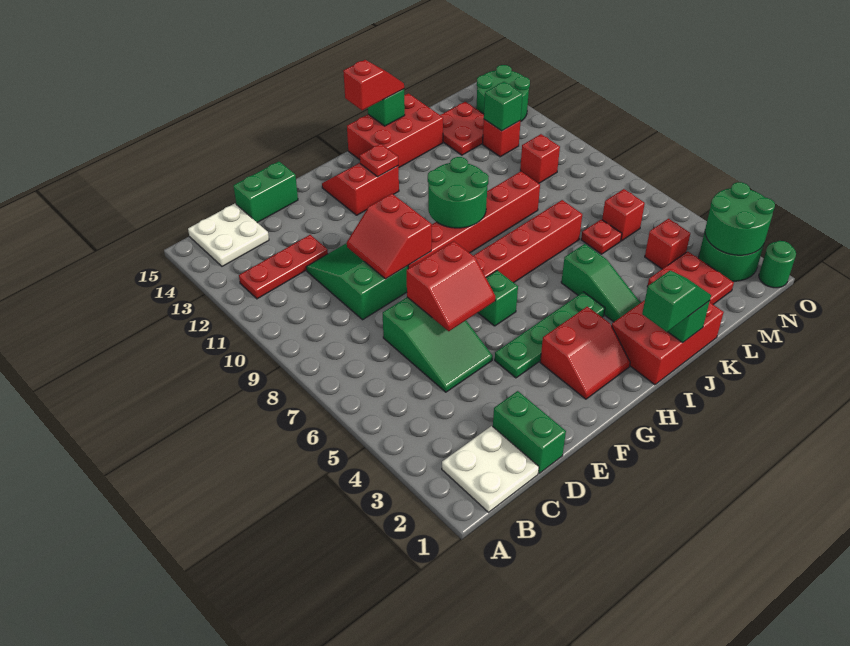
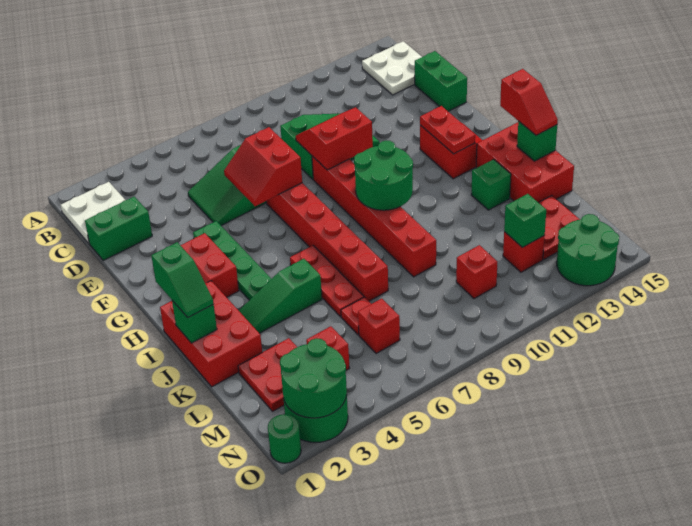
red 1x3 plate [239,235,328,299] -> red 1x3 plate moved to [290,246,364,317]
green 1x1 brick [478,270,518,326] -> green 1x1 brick moved to [471,159,511,210]
red 1x1 plate [360,144,398,177] -> red 1x2 plate [420,106,475,154]

